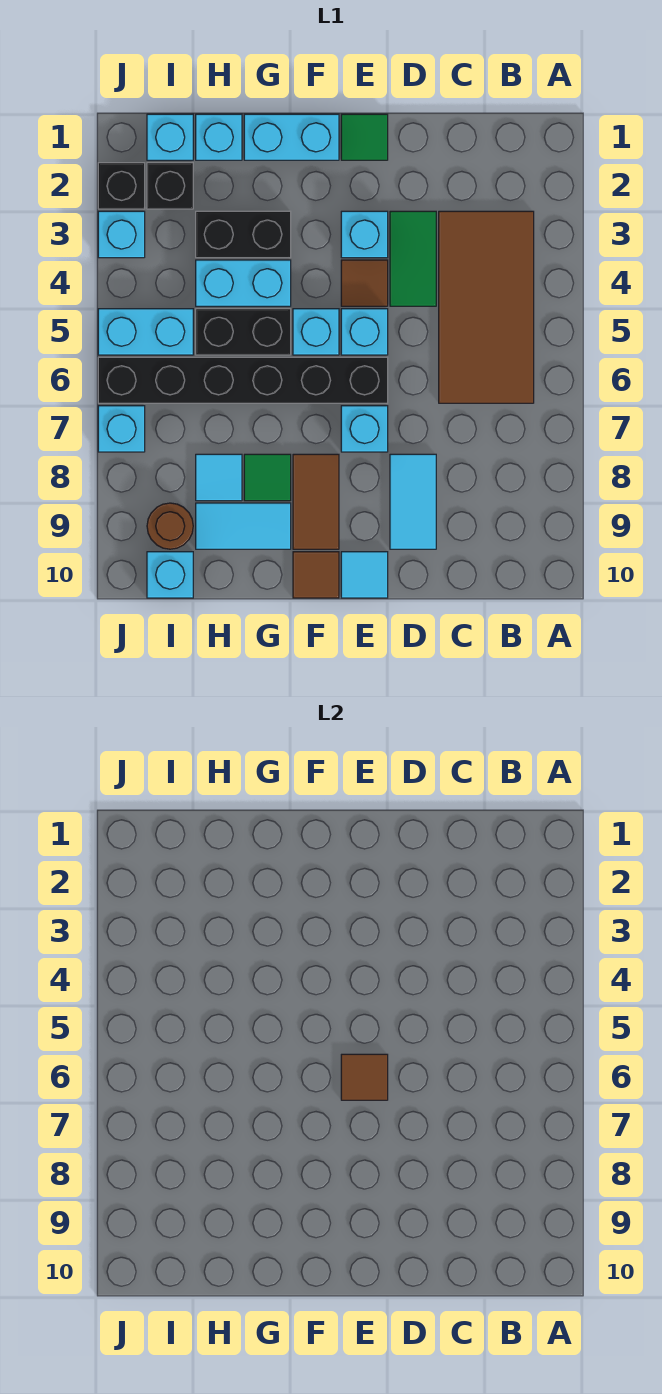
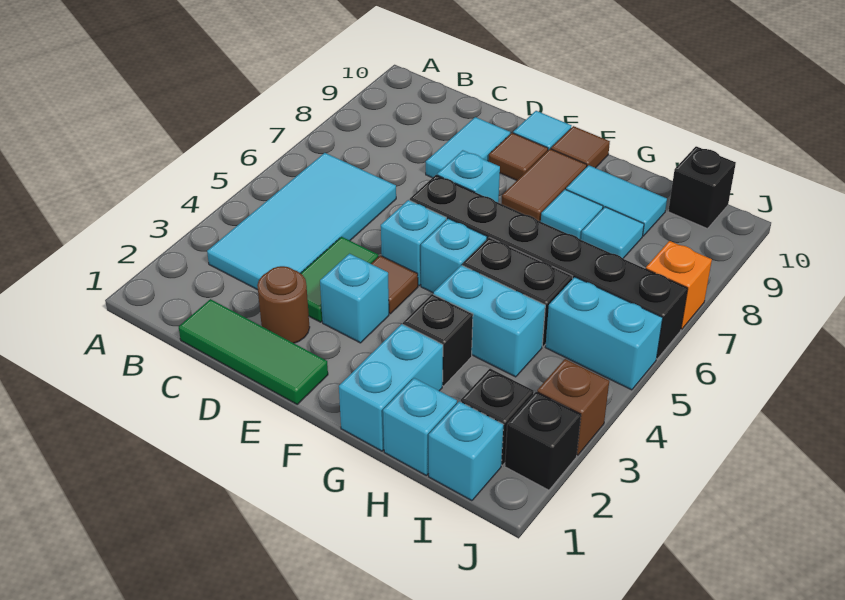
brown 2x4 tile [439,211,534,403] -> cyan 2x4 tile [207,153,396,290]
green 1x1 tile [341,114,388,160] -> green 1x3 tile [179,299,328,404]
brown 1x1 tile [341,1054,388,1100] -> brown 1x1 tile moved to [489,133,548,180]
cyan 1x2 brick [244,114,339,160] -> cyan 1x2 brick turned to [339,324,443,451]
black 1x2 brick [196,211,291,258] -> black 1x1 brick [403,294,473,386]
green 1x1 tile [244,454,291,501] -> cyan 1x1 tile [541,189,603,240]
brown 1x1 round brick [147,503,193,549] -> brown 1x1 round brick moved to [257,266,310,343]
cyan 1x1 brick [147,552,193,598] -> black 1x1 brick [668,146,736,229]
cyan 1x1 brick [98,211,145,258] -> brown 1x1 brick [537,359,609,455]
cyan 1x1 brick [98,406,145,452] -> orange 1x1 brick [646,241,712,329]

